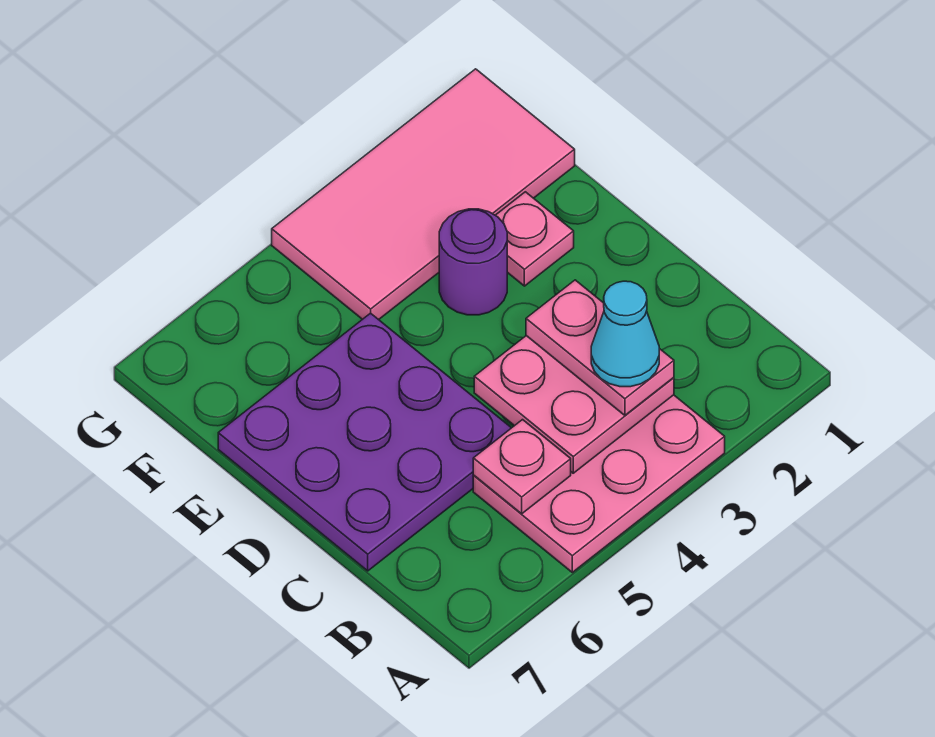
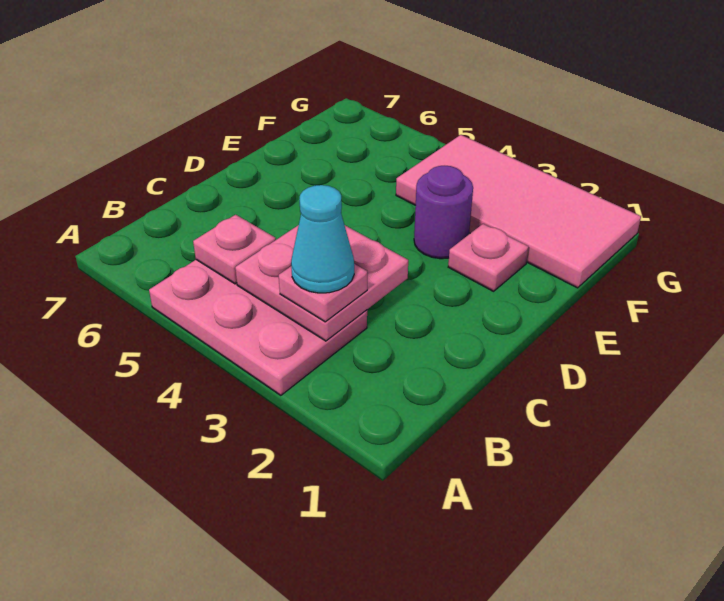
pink 1x2 plate [526,280,674,415] -> pink 1x1 plate [279,264,367,322]
purple 3x3 plate [218,313,511,571] -> none

